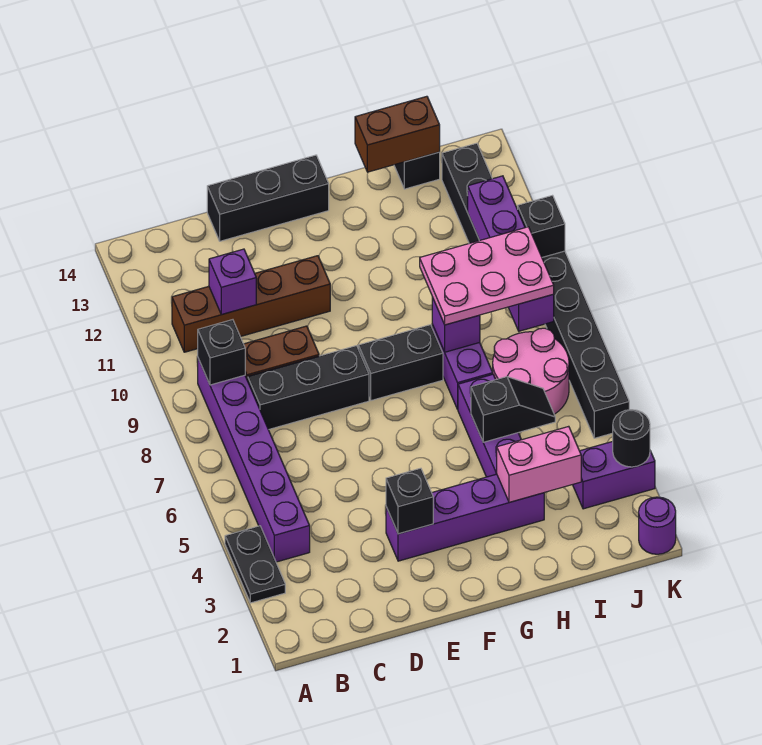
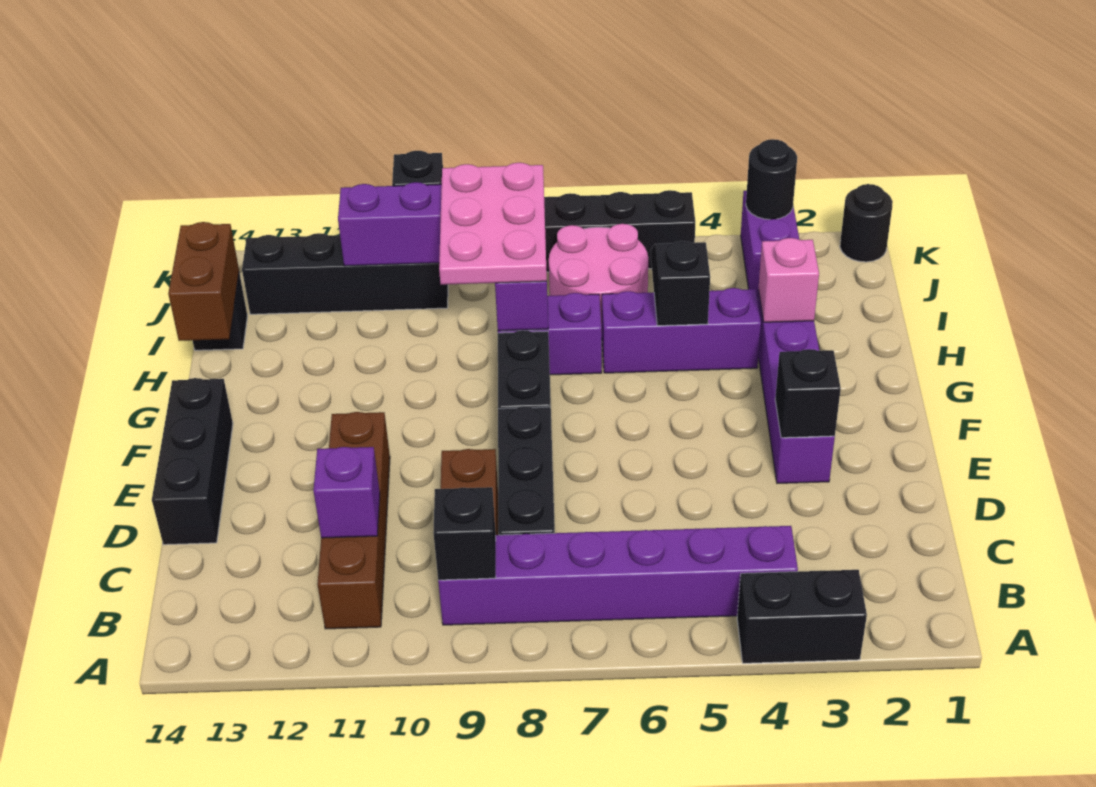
black 1x2 plate [225,526,285,603] -> black 1x2 brick [737,570,867,663]
pink 1x2 brick [497,426,581,502] -> pink 1x1 brick [758,238,819,322]
purple 1x1 round brick [639,497,676,554] -> black 1x1 round brick [840,184,893,262]

